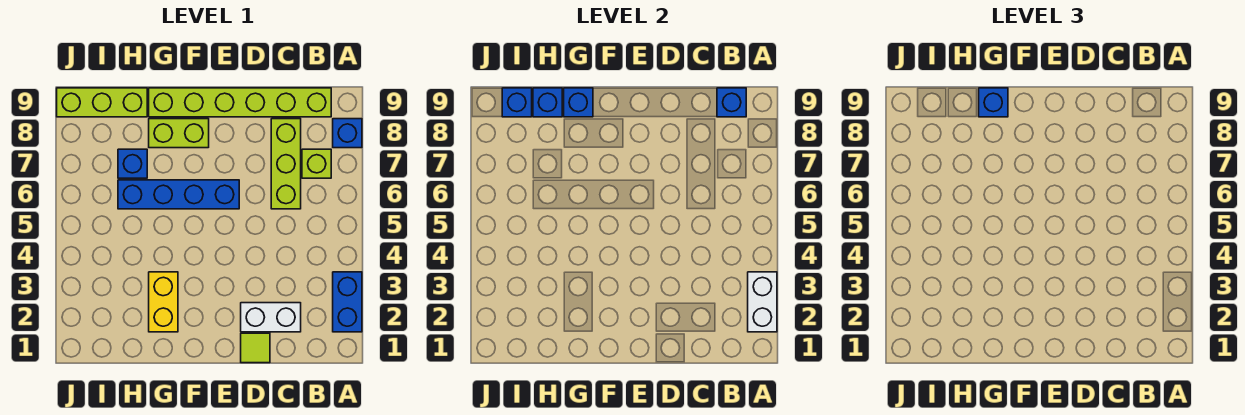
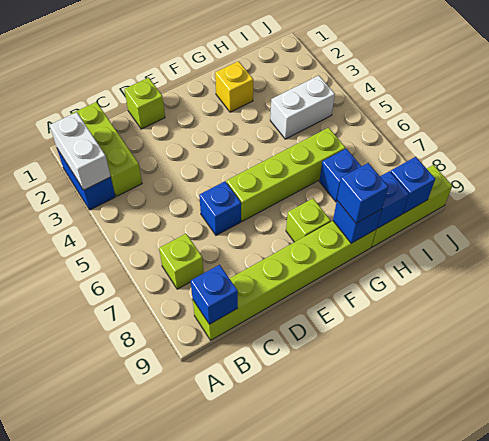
blue 1x1 brick [333,119,362,148] -> blue 1x1 brick moved to [199,181,241,235]
white 1x2 brick [241,303,301,332] -> white 1x2 brick moved to [270,76,335,139]
lime 1x3 brick [271,119,301,209] -> lime 1x3 brick moved to [71,102,142,196]
lime 1x1 tile [241,333,270,363] -> lime 1x1 brick [124,78,165,129]
blue 1x4 brick [118,180,239,209] -> lime 1x4 brick [227,128,345,221]
lime 1x2 brick [149,119,209,148] -> lime 1x1 brick [286,199,331,242]
yellow 1x2 brick [149,272,178,332] -> yellow 1x1 brick [215,61,253,112]

